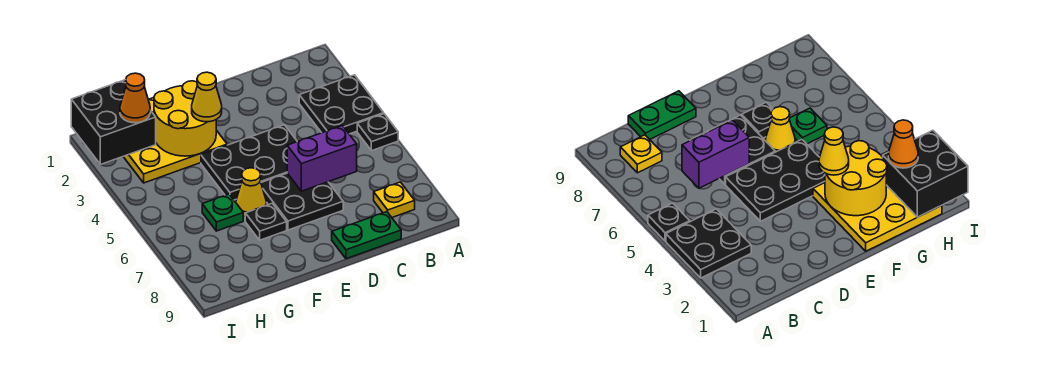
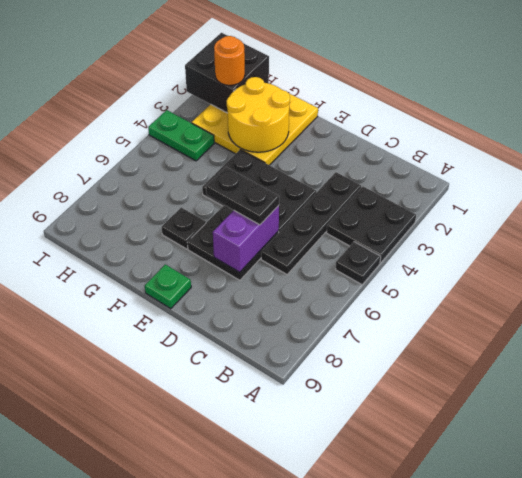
yellow 1x1 plate [374,182,415,217] -> none
none -> black 1x4 plate [261,172,361,274]
purple 1x2 brick [287,126,357,191] -> purple 1x2 brick turned to [213,206,279,272]
green 1x2 plate [332,212,401,259] -> green 1x2 plate moved to [148,110,214,161]
none -> black 1x2 plate [206,167,279,225]
yellow 1x1 cone [192,72,222,122] -> none
yellow 1x1 cone [236,168,266,216] -> none
green 1x1 plate [202,194,243,231] -> green 1x1 plate moved to [145,264,191,309]
orange 1x1 cone [120,73,150,123] -> orange 1x1 round brick [214,36,245,85]

